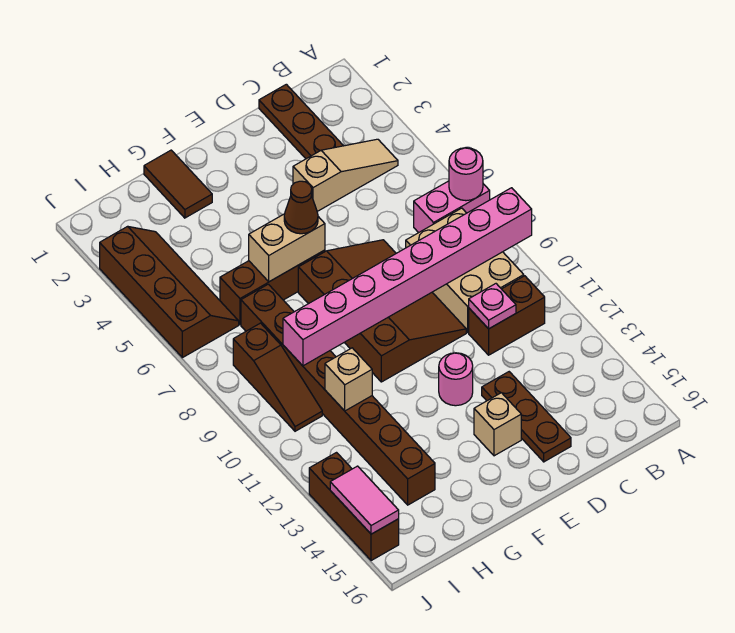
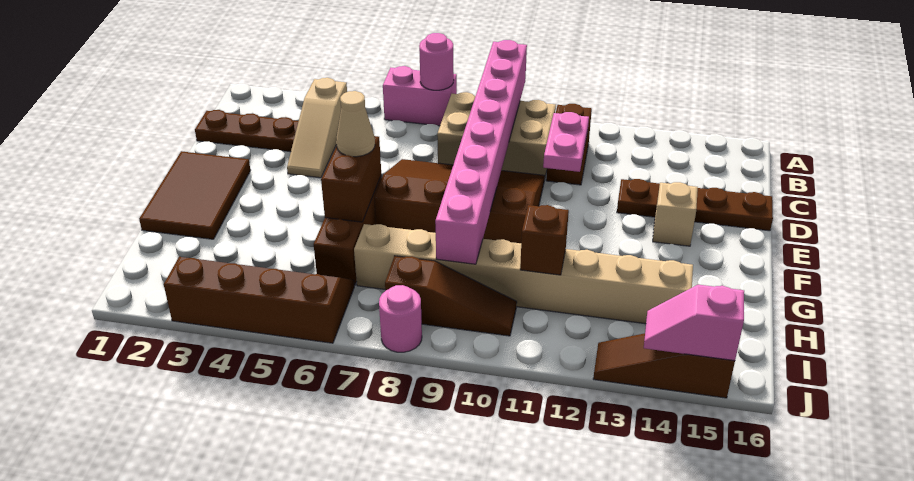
pink 1x2 brick [414,181,490,233] -> pink 1x2 brick turned to [383,66,457,126]
tan 1x3 slope [293,139,398,211] -> tan 1x3 slope turned to [287,78,347,178]
pink 1x1 plate [469,284,516,329] -> pink 1x2 plate [543,112,589,172]
brown 1x3 plate [482,372,571,462] -> brown 1x4 plate [617,179,773,231]
pink 1x1 round brick [439,353,473,406] -> pink 1x1 round brick moved to [379,285,422,352]
tan 1x2 brick [249,214,325,282] -> brown 1x2 brick [321,136,381,222]
brown 1x1 cone [284,181,318,234] -> tan 1x1 cone [336,91,375,157]
brown 1x2 tile [144,150,212,218] -> brown 2x3 tile [139,151,251,239]
brown 1x8 brick [241,284,435,505] -> tan 1x8 brick [354,224,693,324]
tan 1x1 brick [325,348,372,411] -> brown 1x1 brick [520,205,569,275]
brown 1x3 brick [309,453,399,561] -> brown 1x3 slope [593,333,735,398]
pink 1x2 tile [330,466,399,534] -> pink 1x2 slope [644,285,744,361]

